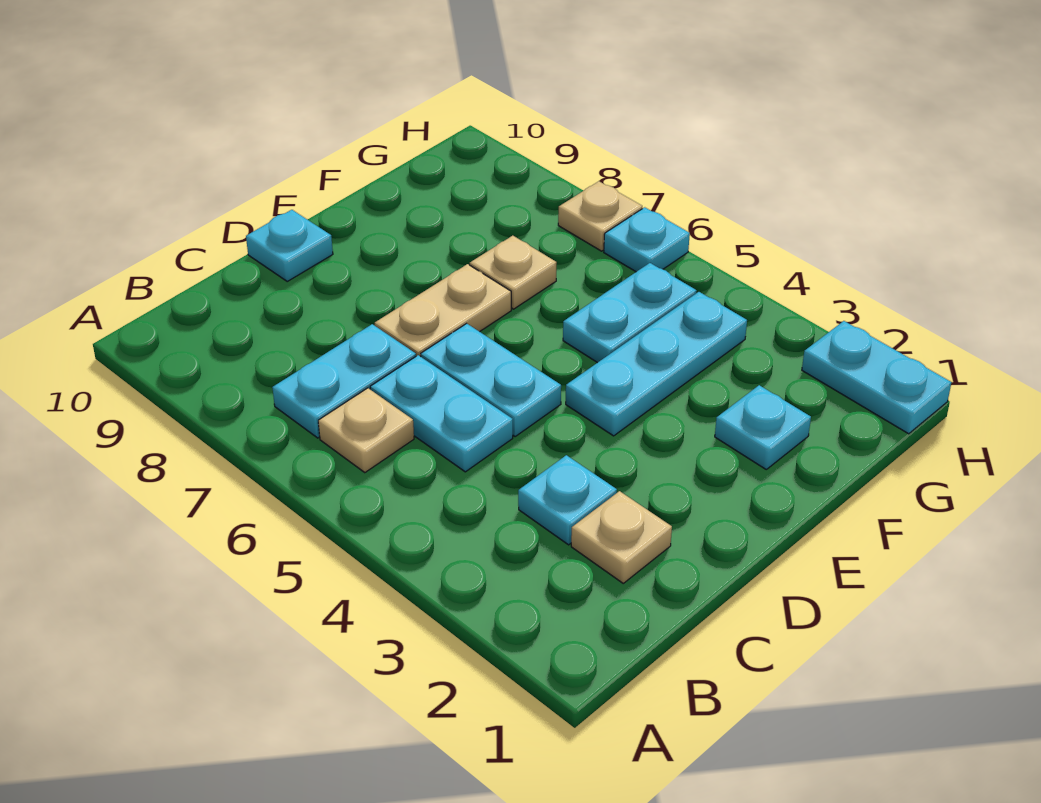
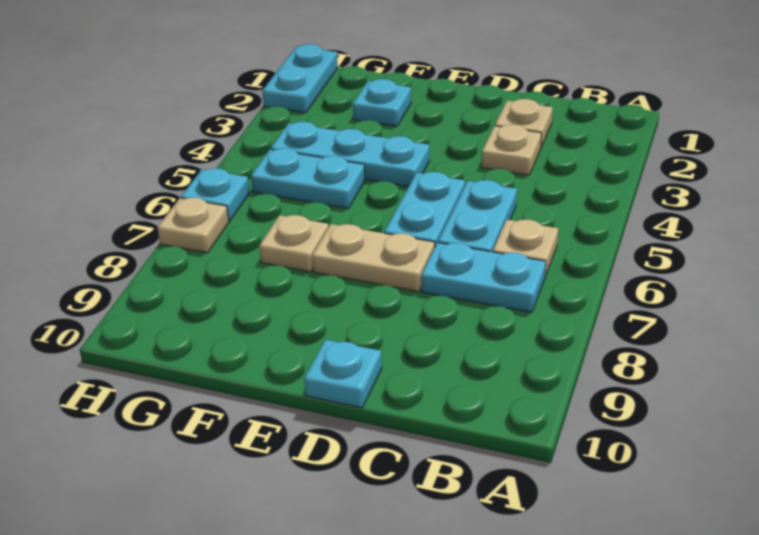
cyan 1x1 plate [518,455,617,545] -> tan 1x1 plate [482,124,541,175]

